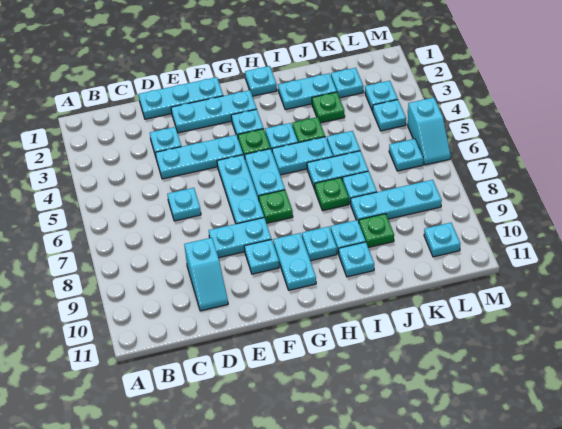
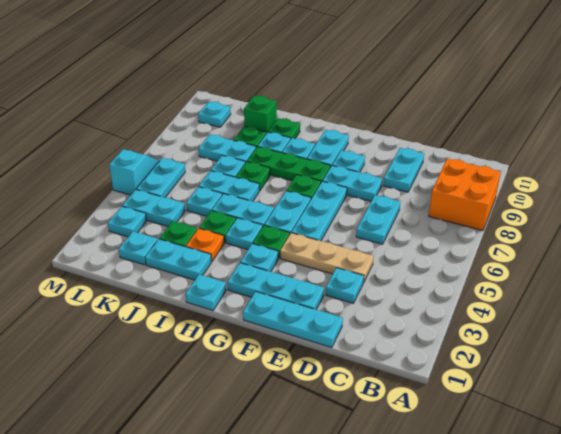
none -> orange 2x2 brick [429,158,501,231]
cyan 1x3 plate [155,135,243,179] -> tan 1x3 plate [280,233,374,283]
cyan 1x1 plate [167,188,201,221] -> cyan 1x2 plate [356,195,400,244]
cyan 1x2 slope [184,238,228,311] -> cyan 1x2 plate [383,148,424,192]
none -> green 1x3 plate [247,147,331,182]
none -> orange 1x1 plate [186,228,224,262]
cyan 1x1 plate [339,242,374,277] -> green 1x1 plate [268,118,300,139]
cyan 1x3 plate [351,180,442,222] -> cyan 1x2 plate [199,134,256,162]
none -> green 1x1 brick [244,96,277,132]
cyan 1x1 plate [373,100,406,131] -> cyan 1x2 plate [123,190,185,226]
cyan 1x1 plate [389,139,423,171] -> cyan 1x2 plate [136,158,185,198]

